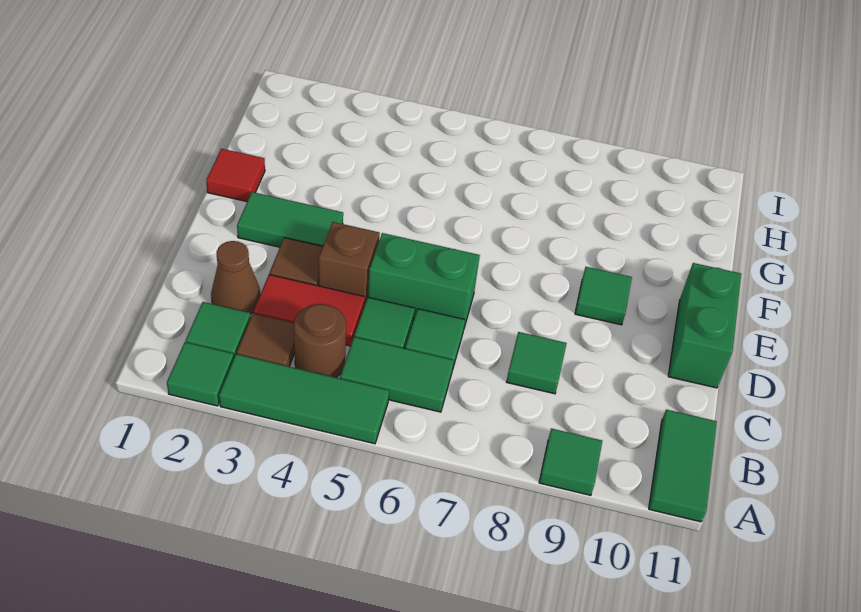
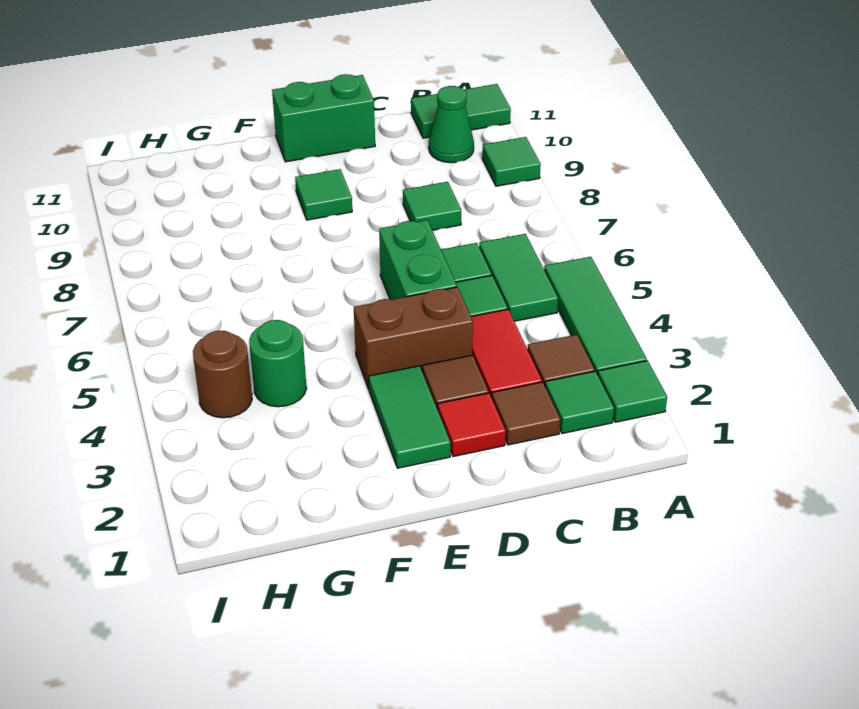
brown 1x1 round brick [294,304,346,378] -> brown 1x1 round brick moved to [193,331,252,418]
none -> green 1x1 cone [429,86,474,163]
brown 1x1 cone [211,241,260,314] -> brown 1x1 tile [492,382,560,445]
brown 1x1 brick [319,222,380,302] -> brown 1x2 brick [354,287,473,389]
red 1x1 tile [206,149,265,202] -> red 1x1 tile moved to [438,393,506,457]
none -> green 1x1 round brick [249,320,306,407]

